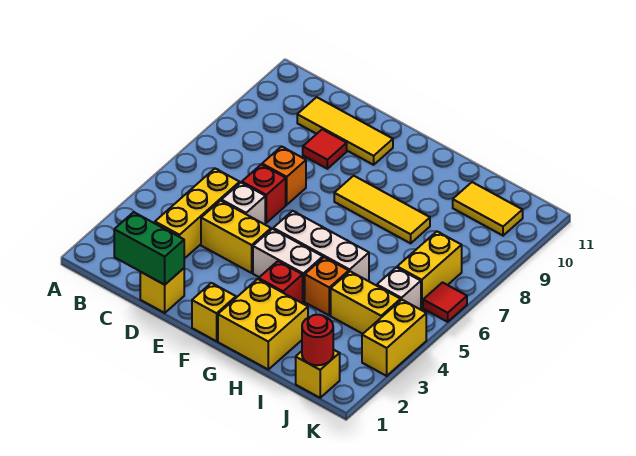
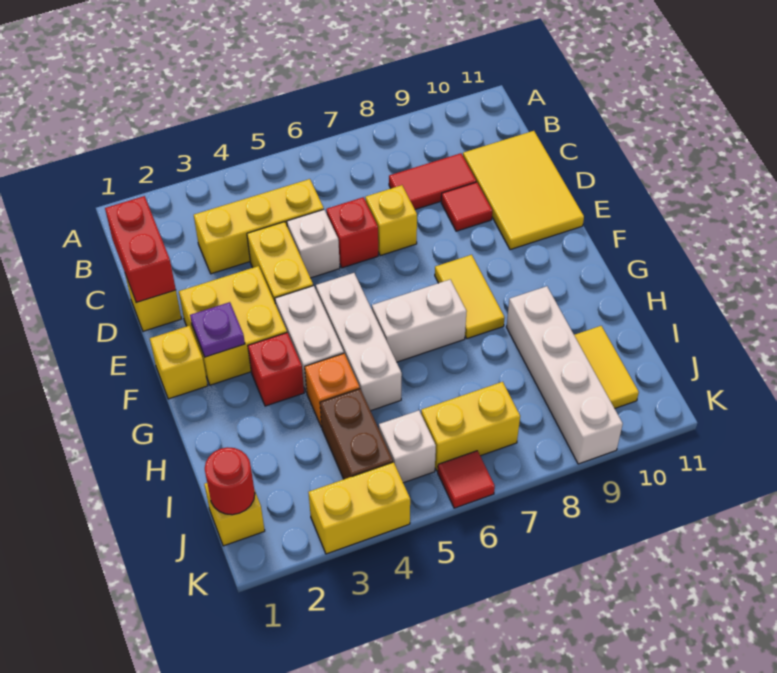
green 1x2 brick [114,212,184,285] -> red 1x2 brick [105,196,176,303]
none -> red 1x2 tile [389,153,476,209]
yellow 1x3 tile [297,97,393,165] -> yellow 2x3 tile [463,131,584,250]
orange 1x1 brick [262,146,306,205] -> yellow 1x1 brick [365,185,417,256]
none -> purple 1x1 plate [190,302,245,357]
yellow 1x3 tile [334,176,430,243] -> yellow 1x2 tile [435,255,505,339]
yellow 2x2 brick [218,279,308,369] -> yellow 2x2 brick moved to [179,266,287,385]
none -> white 1x2 brick [372,280,467,362]
none -> white 1x4 brick [506,286,623,464]
yellow 1x2 brick [331,271,401,334] -> brown 1x2 brick [320,389,393,479]

